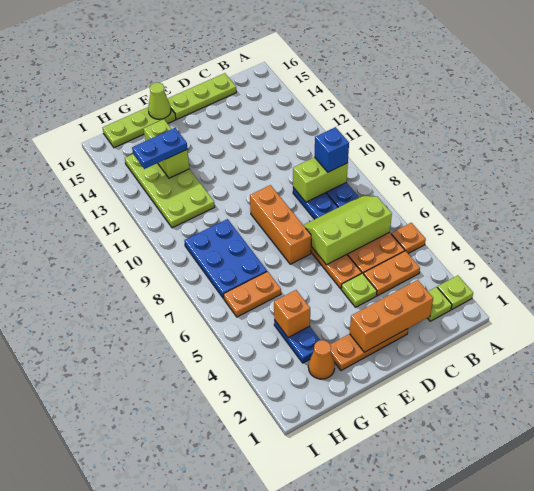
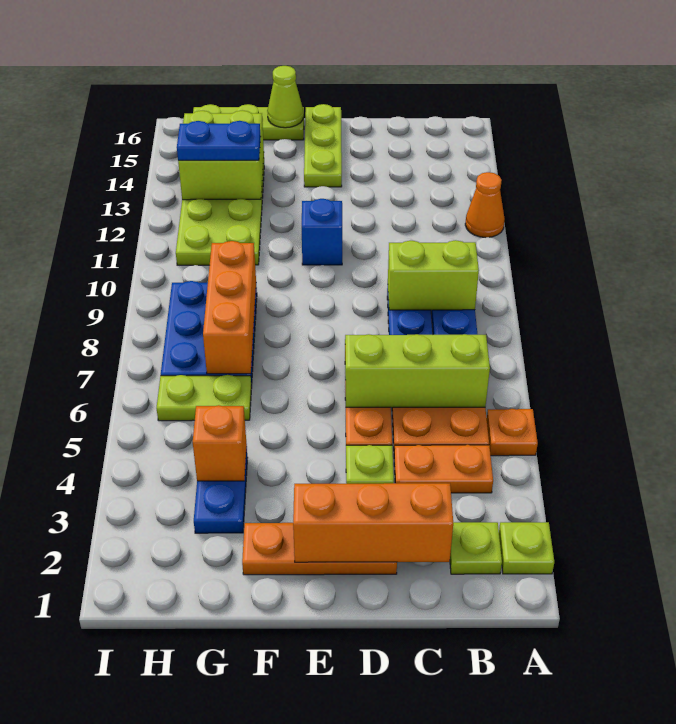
blue 1x1 brick [314,127,349,172] -> blue 1x1 brick moved to [302,199,342,265]
lime 1x3 plate [168,73,236,119] -> lime 1x3 plate turned to [304,104,342,187]
orange 1x3 brick [250,185,311,264] -> orange 1x3 brick moved to [203,241,256,374]
orange 1x1 cone [308,340,335,379] -> orange 1x1 cone moved to [465,172,505,238]
orange 1x2 plate [224,271,281,317] -> lime 1x2 plate [157,375,252,421]
lime 1x2 brick [144,119,189,178] -> lime 2x2 brick [178,110,264,200]

